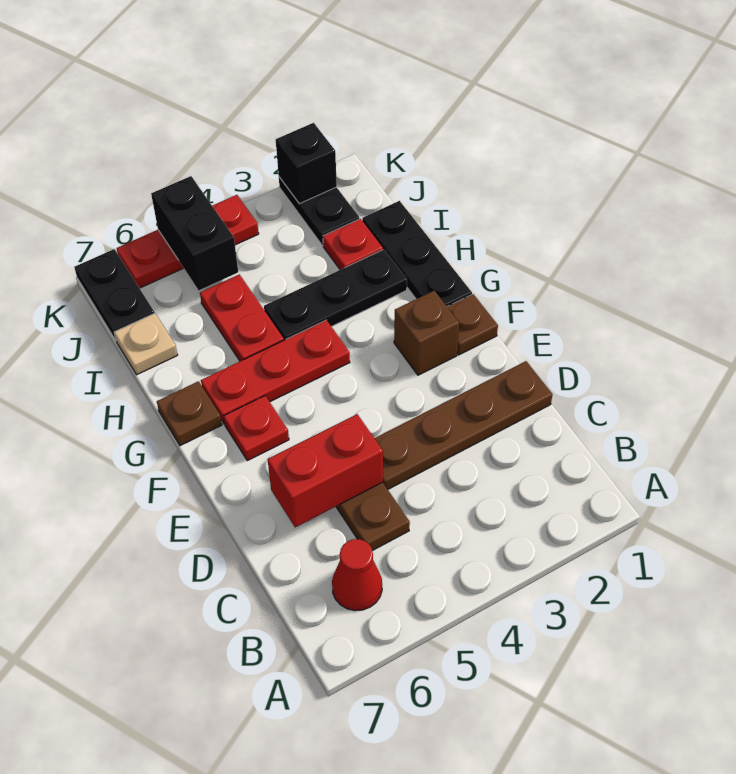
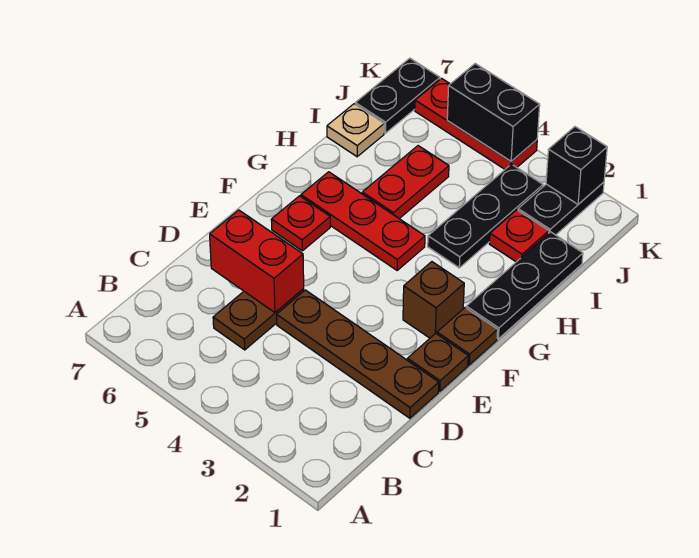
red 1x1 cone [332,539,382,611] -> none
brown 1x1 plate [157,381,222,446] -> brown 1x1 plate moved to [407,333,468,391]
black 1x3 plate [264,250,407,340] -> black 1x3 plate turned to [428,164,543,268]
black 1x2 brick [151,176,238,290] -> black 1x2 brick turned to [447,64,540,161]

